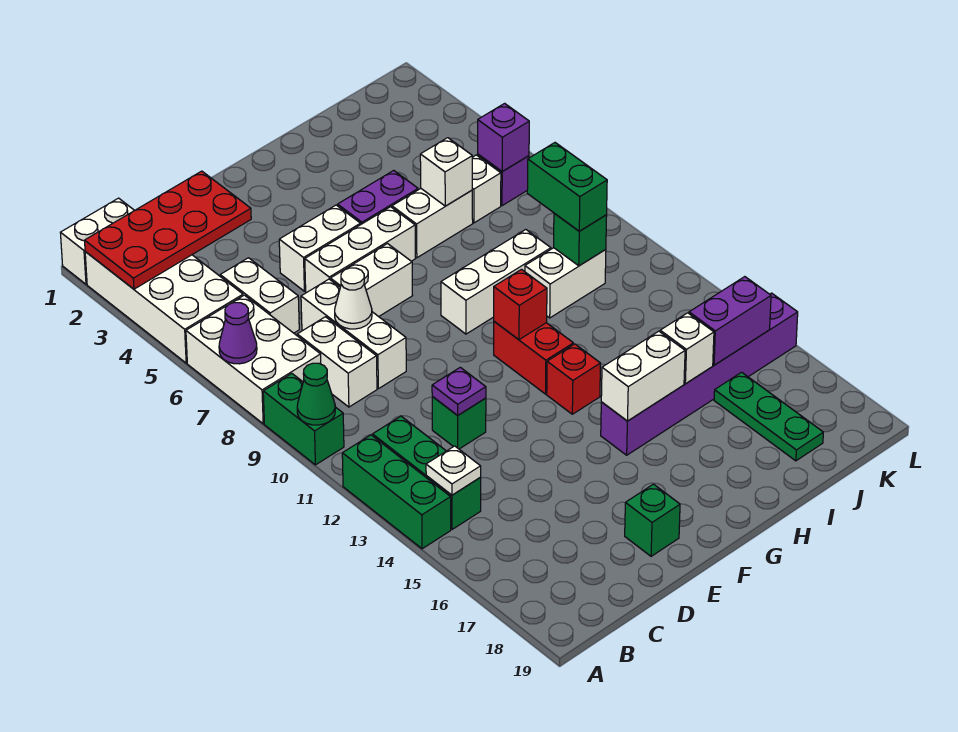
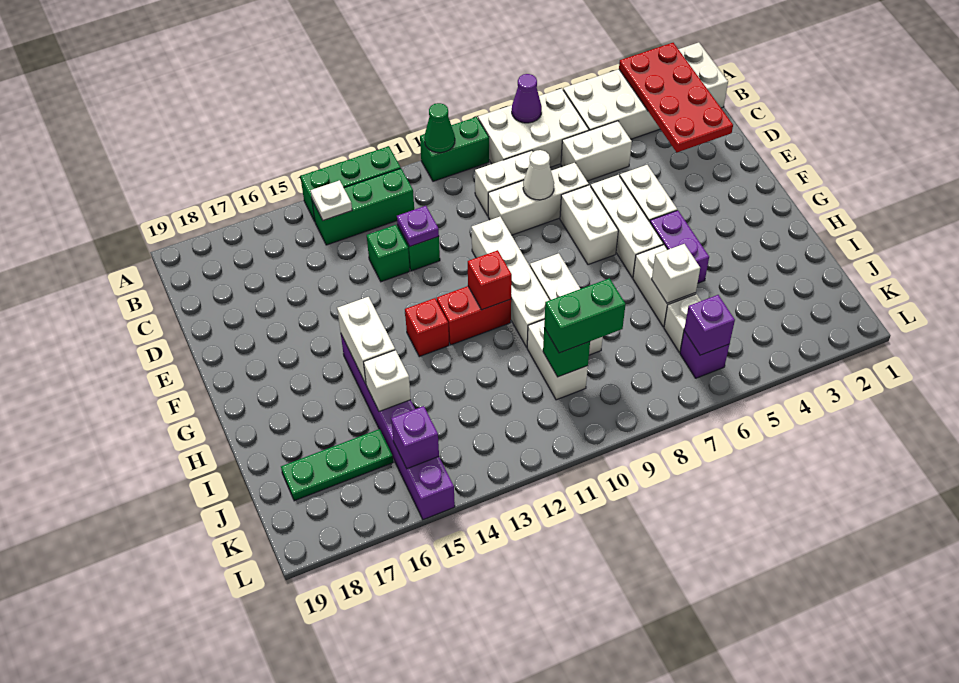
none -> white 1x4 brick [472,217,549,347]
green 1x1 brick [625,484,680,556] -> green 1x1 brick moved to [367,225,410,282]
purple 1x2 brick [689,277,771,365] -> purple 1x1 brick [391,406,439,469]

